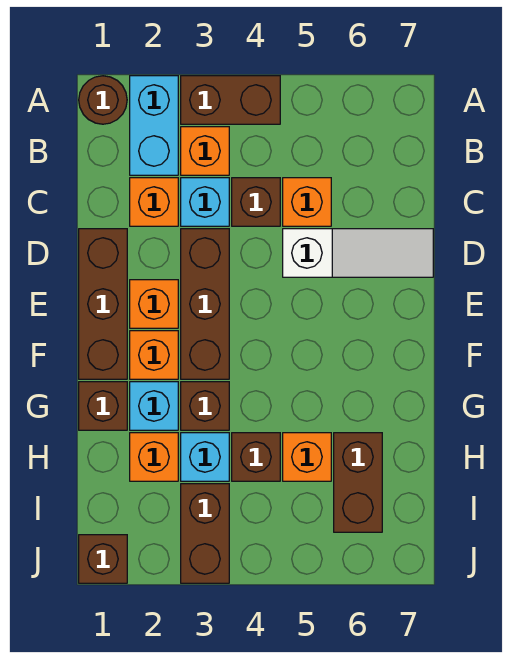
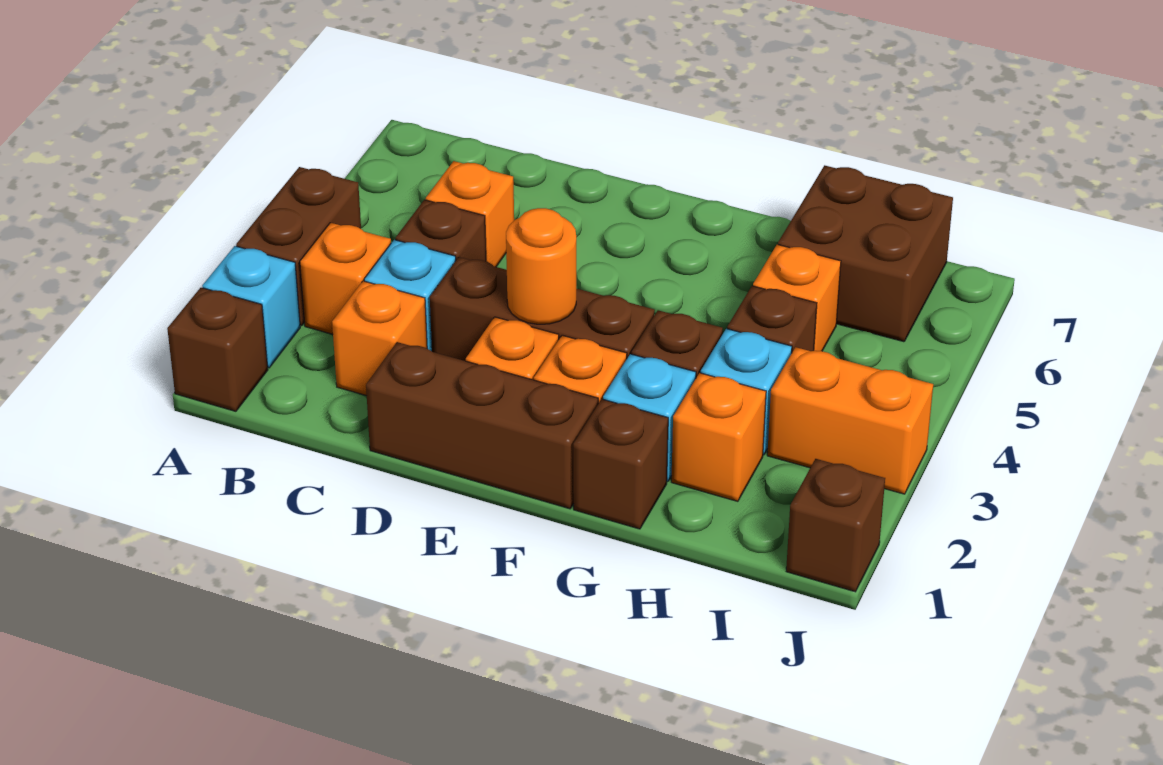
brown 1x1 round brick [79,76,127,124] -> brown 1x1 brick [167,288,268,411]
cyan 1x2 brick [130,76,178,175] -> cyan 1x1 brick [202,246,300,368]
white 1x3 slope [283,229,433,277] -> none
none -> orange 1x1 round brick [506,208,576,324]
brown 1x2 brick [334,433,382,532] -> brown 2x2 brick [778,165,953,342]
brown 1x2 brick [181,484,229,583] -> orange 1x2 brick [767,347,933,494]

